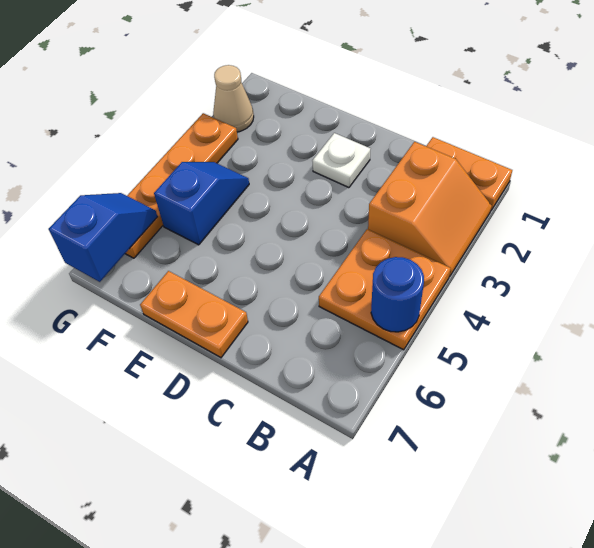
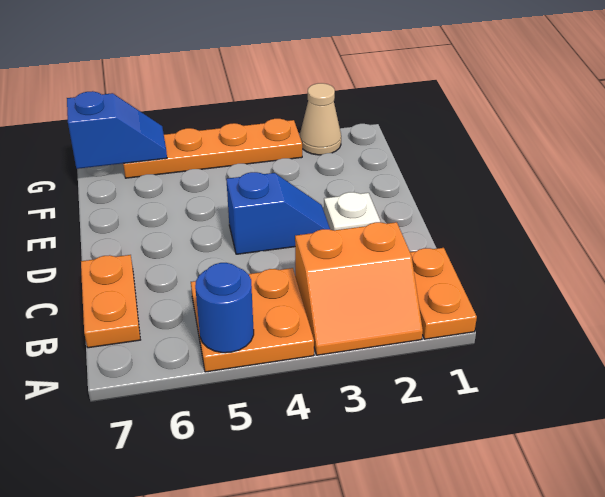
orange 1x2 plate [140,271,248,358] -> orange 1x2 plate moved to [81,255,140,348]
blue 1x2 slope [154,162,249,245] -> blue 1x2 slope moved to [226,172,330,254]

